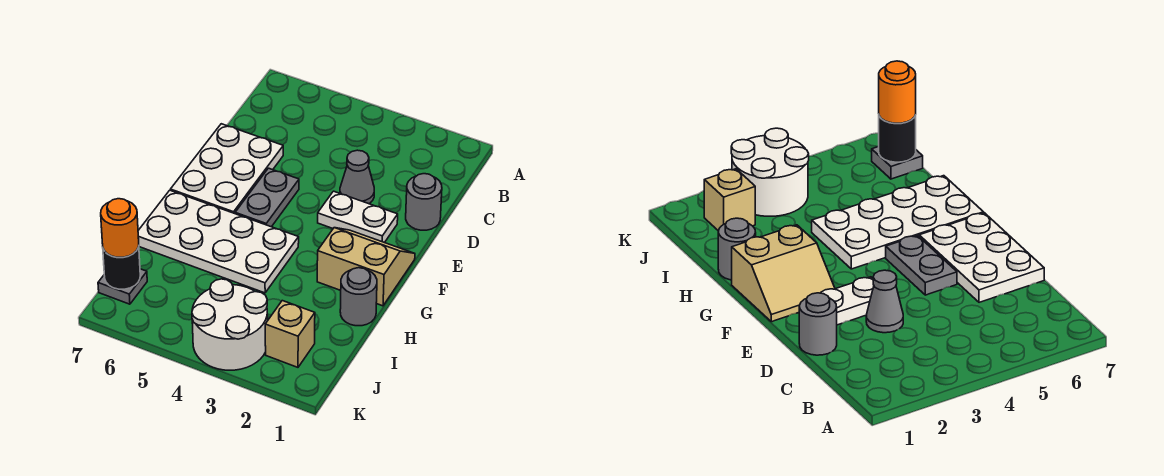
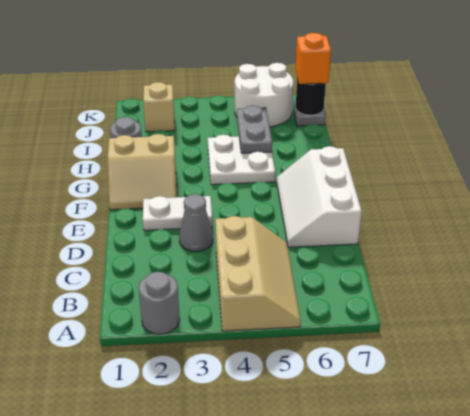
none -> tan 2x3 slope [215,216,301,331]
grey 1x1 round brick [406,174,442,230] -> grey 1x1 round brick moved to [138,272,180,334]
white 2x3 plate [170,124,283,214] -> white 2x3 slope [277,146,362,247]
grey 1x2 plate [235,168,299,227] -> grey 1x2 plate moved to [237,106,272,153]
white 2x4 plate [138,190,299,293] -> white 2x2 plate [208,135,275,185]
white 2x2 round brick [192,279,268,370] -> white 2x2 round brick moved to [235,63,293,127]
orange 1x1 round brick [101,199,139,257] -> orange 1x1 brick [295,33,331,84]

